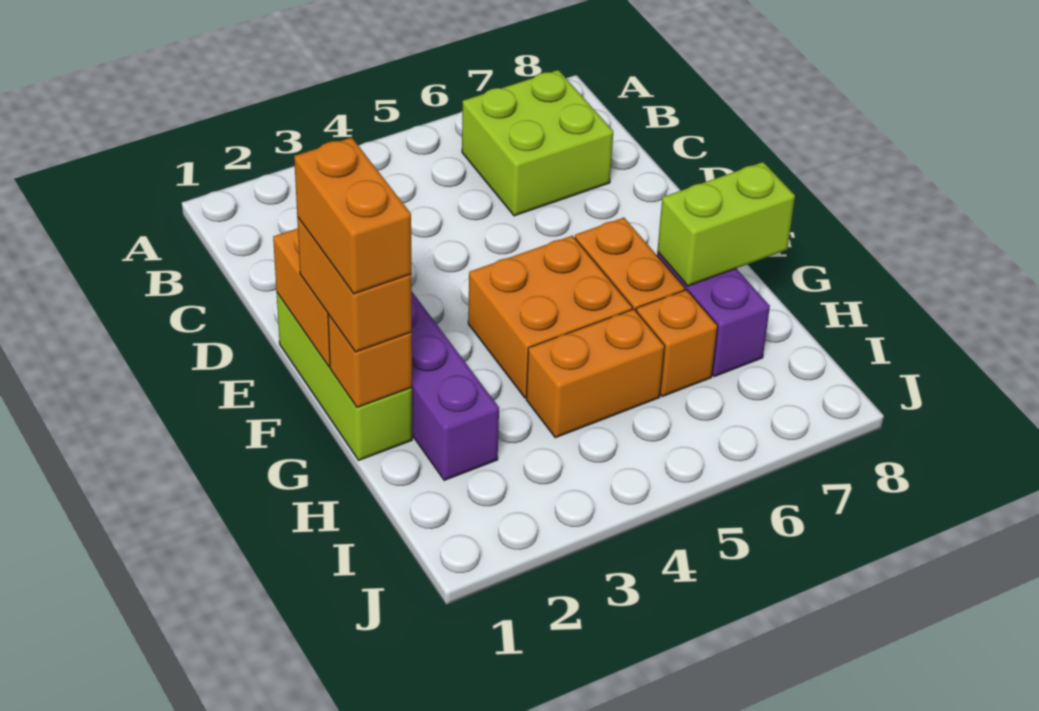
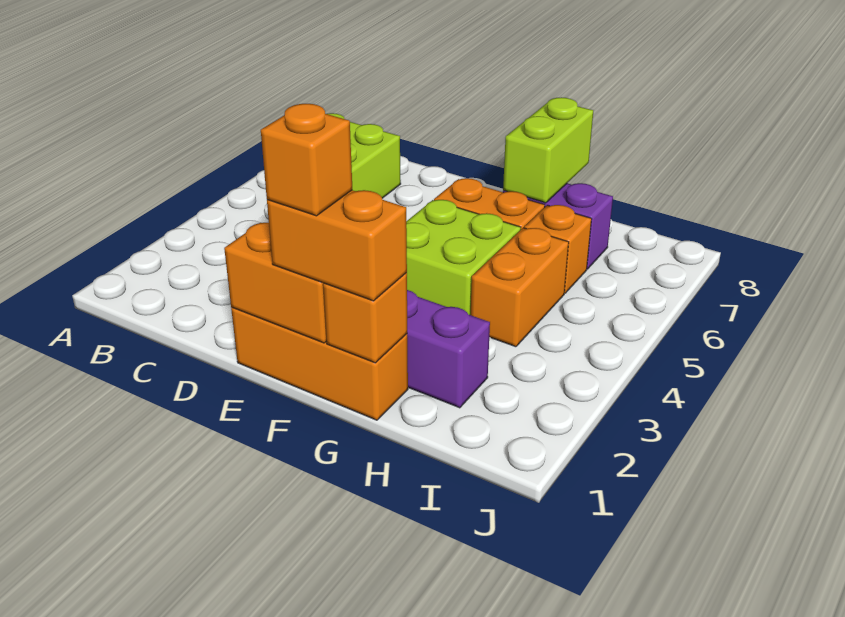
lime 1x3 brick [277,293,412,460] -> orange 1x3 brick [231,308,408,420]
orange 1x2 brick [294,137,411,294] -> orange 1x1 brick [261,104,352,216]
orange 2x2 brick [468,236,632,398] -> lime 2x2 brick [406,200,521,315]

